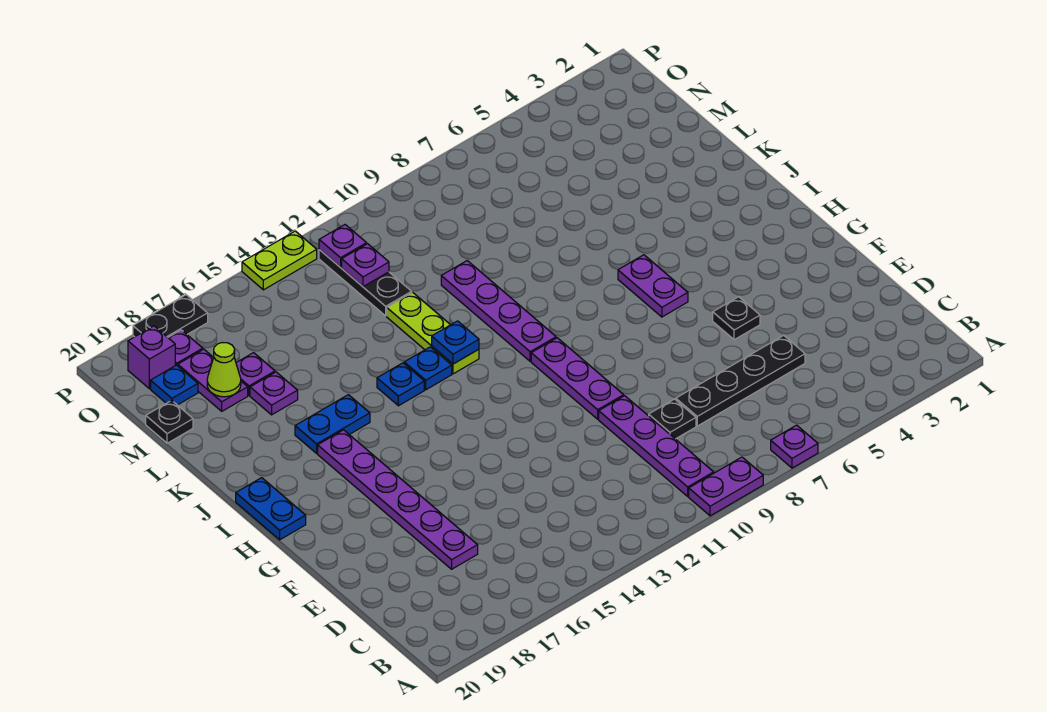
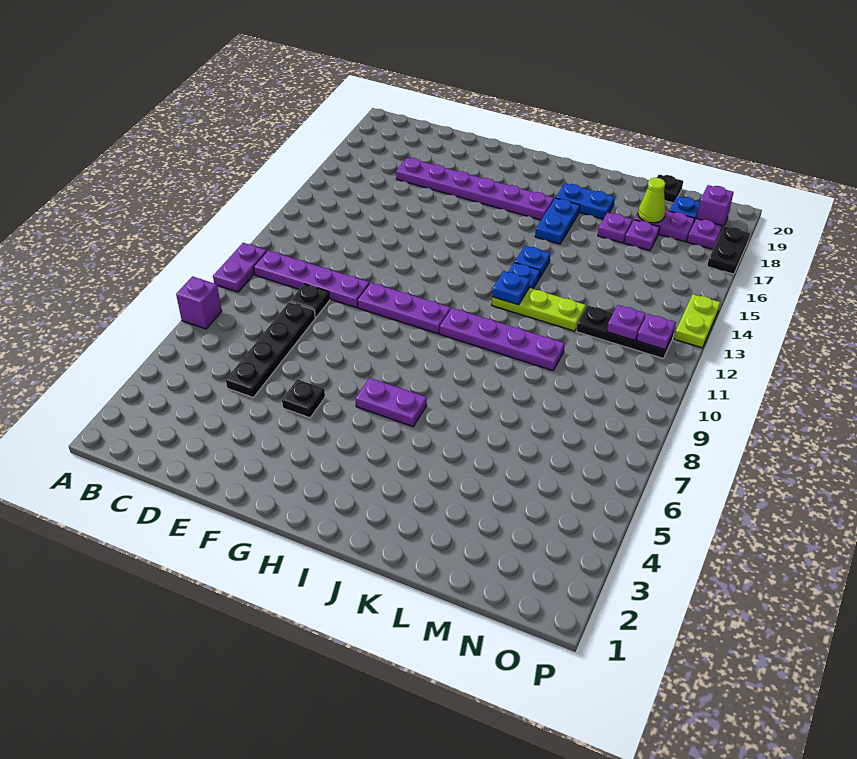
purple 1x1 plate [771,425,818,468] -> purple 1x1 brick [176,276,222,329]
blue 1x2 plate [236,478,306,540] -> blue 1x2 plate moved to [556,183,615,219]

